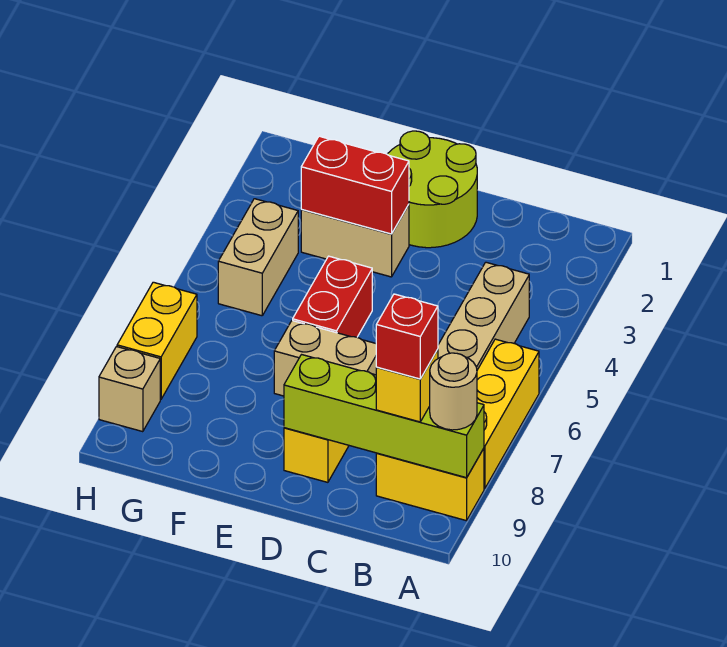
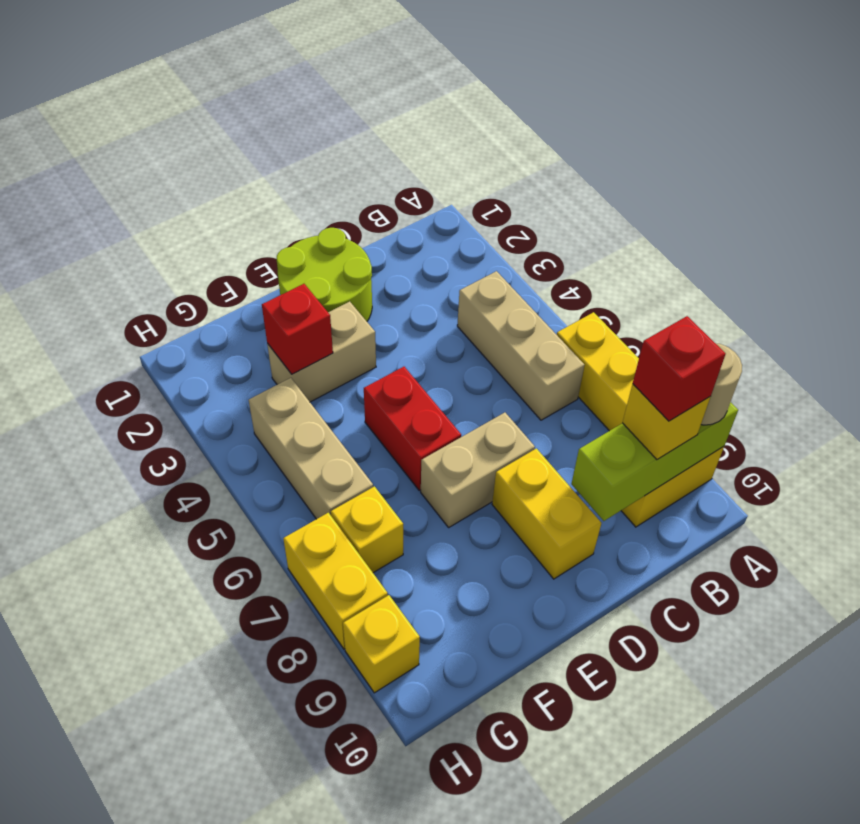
lime 1x4 brick [284,355,484,478] -> lime 1x3 brick [571,402,738,521]
red 1x2 brick [301,136,409,234] -> red 1x1 brick [262,284,333,374]
tan 1x2 brick [218,199,298,316] -> tan 1x3 brick [249,378,373,519]
none -> yellow 1x1 brick [331,486,403,573]
tan 1x1 brick [99,347,160,432] -> yellow 1x1 brick [343,595,420,693]

